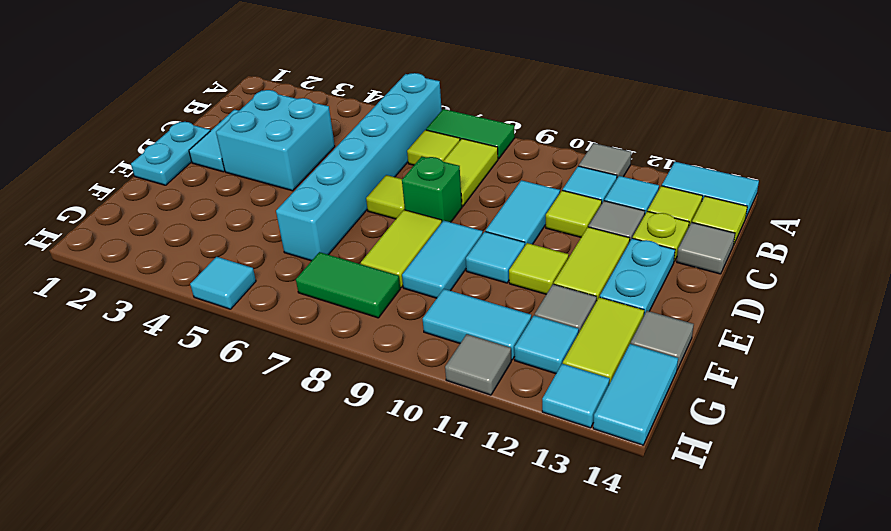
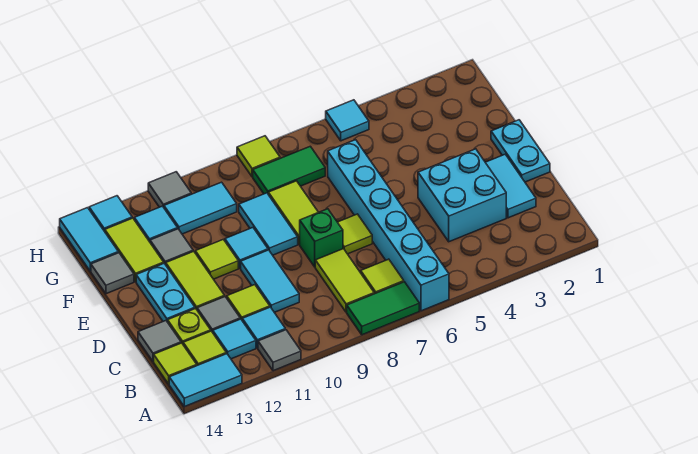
none -> lime 1x1 tile [237,136,280,177]

